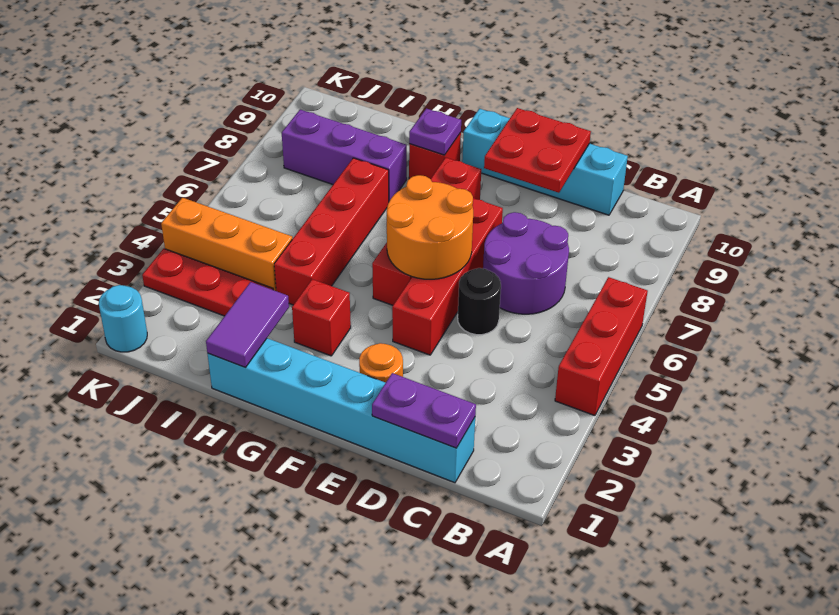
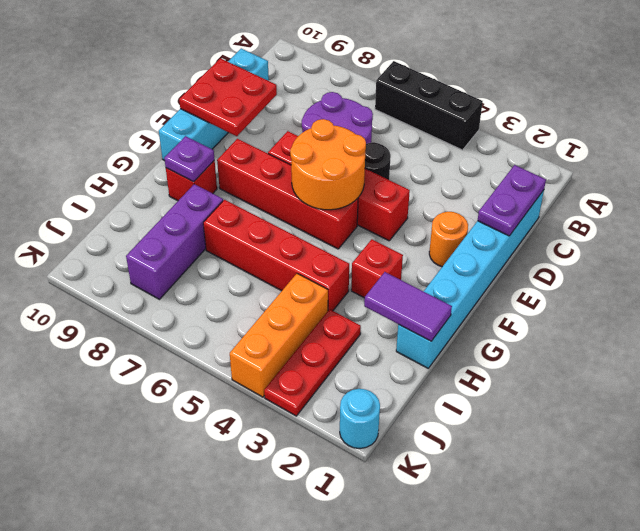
red 1x3 brick [555,277,648,416] -> black 1x3 brick [375,61,483,150]

